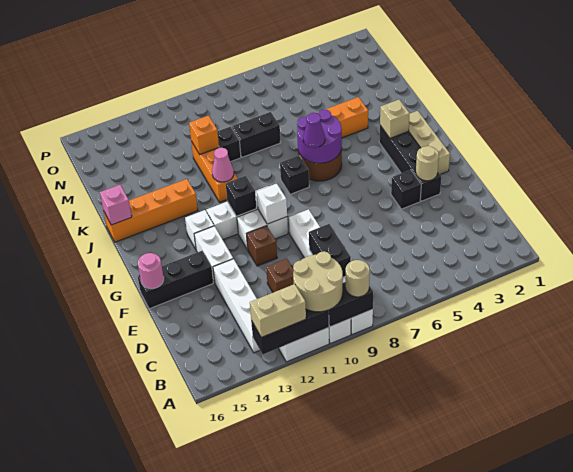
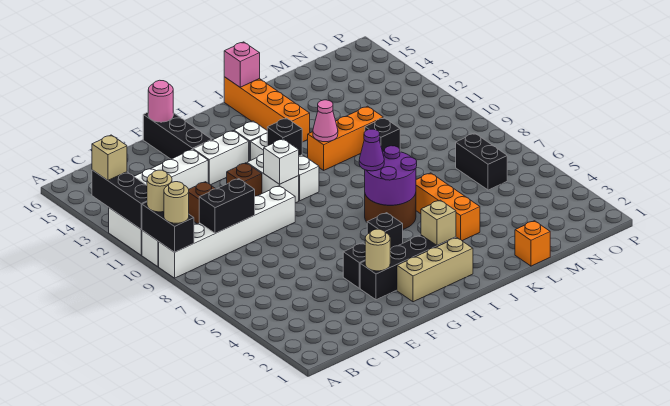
tan 2x2 round brick [293,251,343,312] -> tan 1x1 round brick [147,170,172,212]
tan 1x2 brick [250,284,306,337] -> tan 1x1 brick [92,135,127,180]
black 1x1 brick [280,155,309,194] -> black 1x1 brick moved to [367,213,403,249]
black 1x2 brick [232,112,281,157] -> black 1x2 brick moved to [456,133,507,190]
orange 1x1 brick [189,116,219,154] -> orange 1x1 brick moved to [515,221,550,266]

